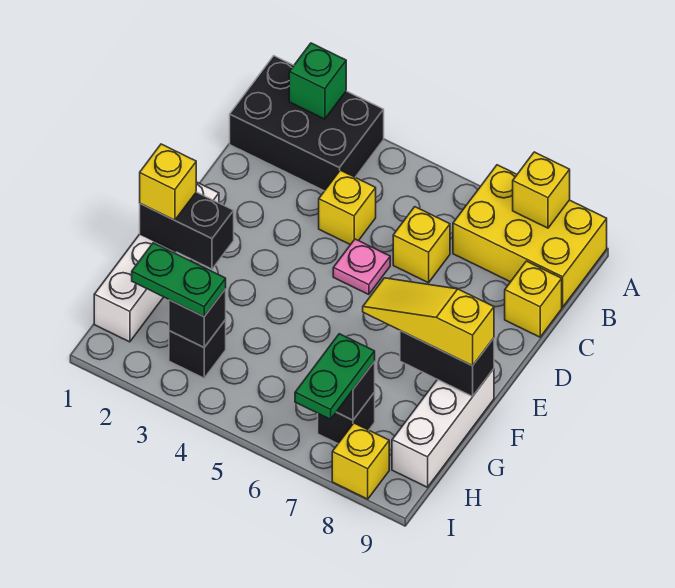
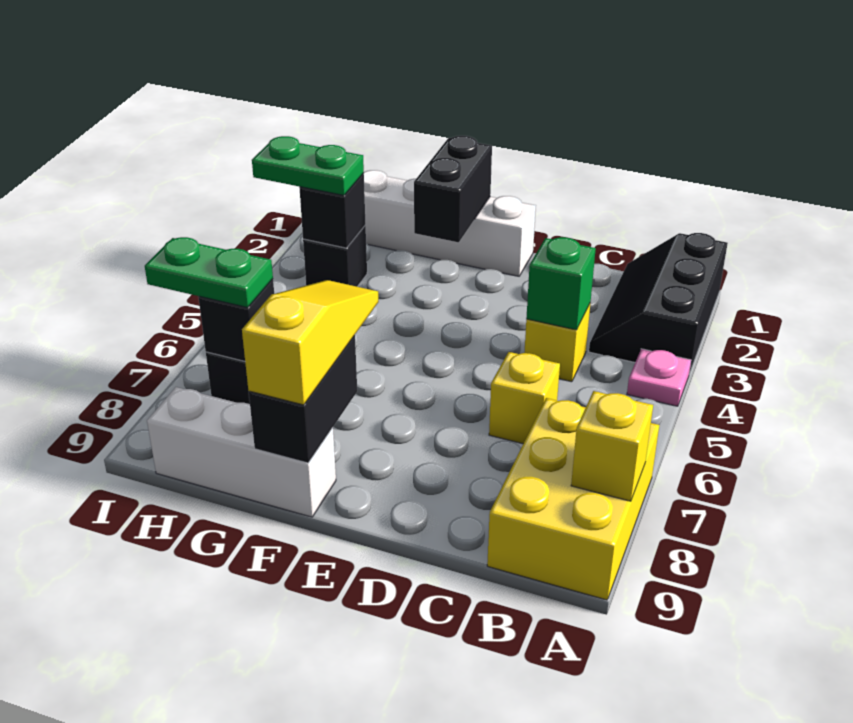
black 2x3 brick [230,56,384,191] -> black 2x3 slope [589,233,728,374]
green 1x1 brick [289,43,346,119] -> green 1x1 brick moved to [526,237,596,330]
yellow 1x1 brick [505,261,562,337] -> none
pink 1x1 plate [333,239,390,295] -> pink 1x1 plate moved to [627,349,691,406]
yellow 1x1 brick [140,144,196,220] -> none
green 1x2 plate [132,243,226,317] -> green 1x2 plate turned to [252,136,364,195]
yellow 1x1 brick [332,423,389,499] -> none

